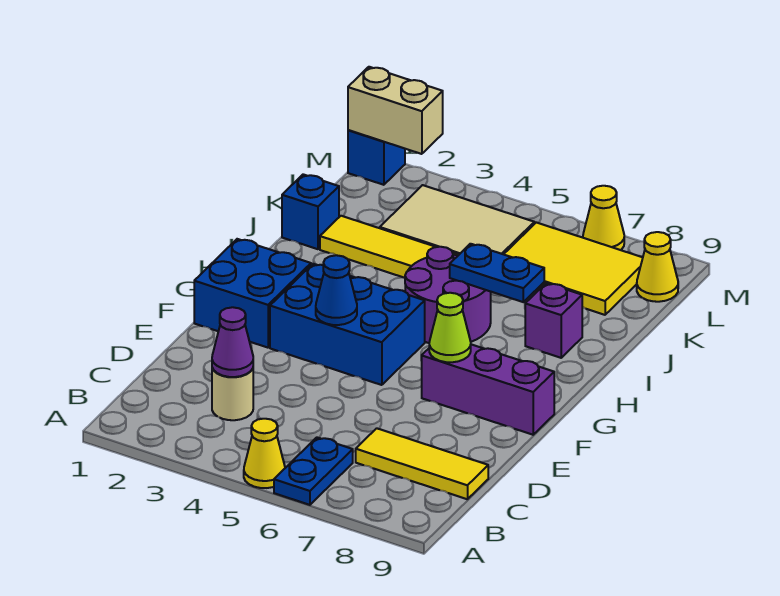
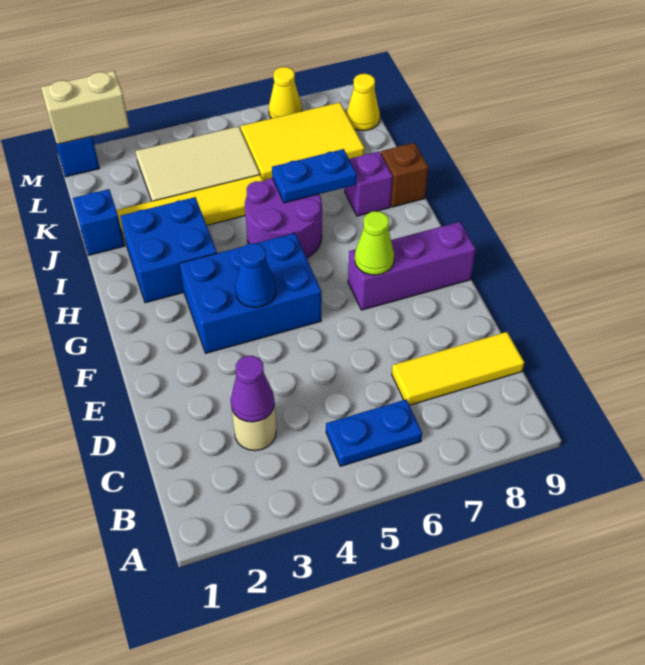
yellow 1x1 cone [244,419,285,488] -> none
blue 1x2 plate [274,437,353,505] -> blue 1x2 plate turned to [326,399,422,466]
blue 2x2 brick [194,239,311,348] -> blue 2x2 brick moved to [120,197,217,303]
none -> brown 1x1 brick [381,143,428,207]

